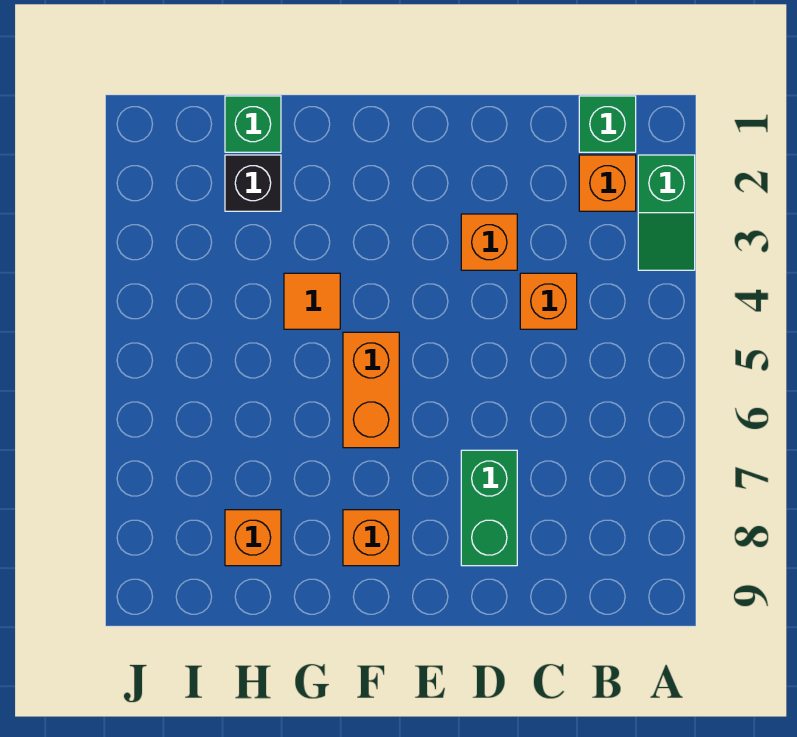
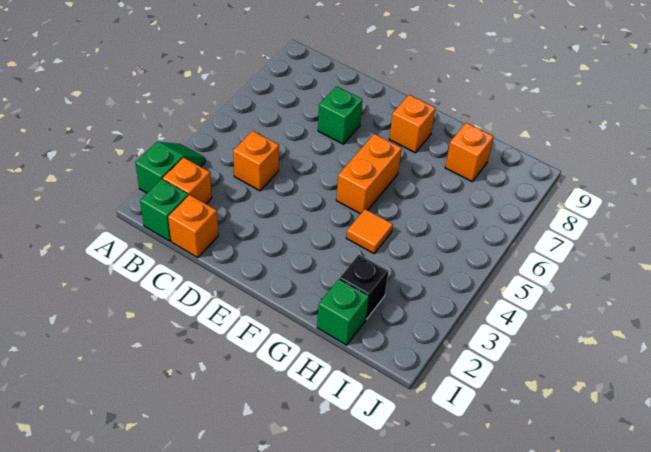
orange 1x1 brick [461,214,517,270] -> orange 1x1 brick moved to [168,195,218,258]
green 1x2 brick [461,450,517,566] -> green 1x1 brick [318,86,362,144]

